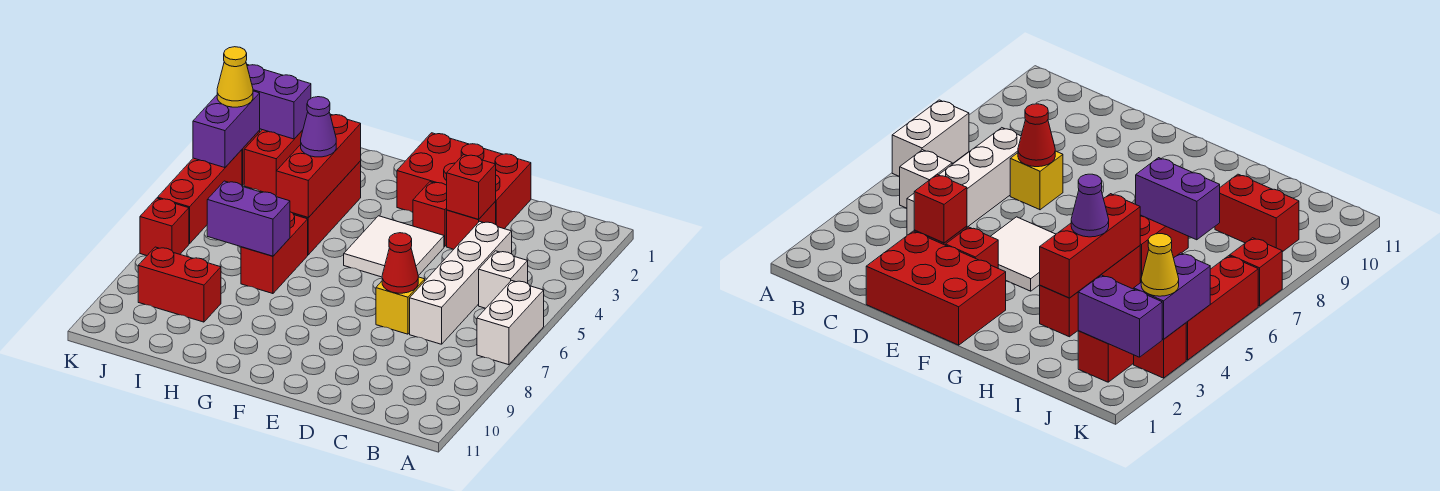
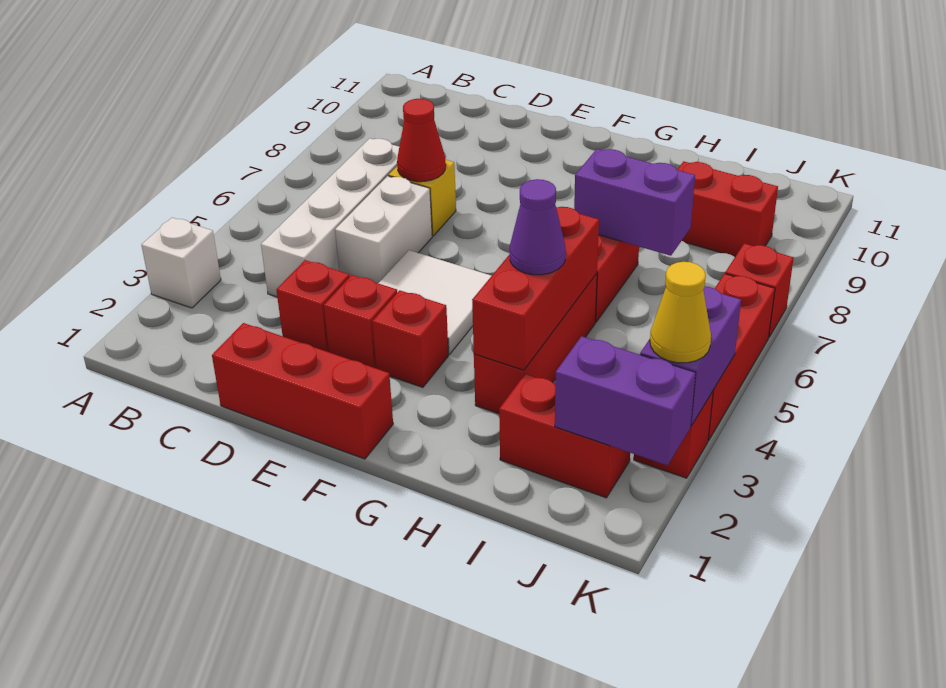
white 1x2 brick [477,280,544,365] -> white 1x2 brick moved to [335,176,432,283]
white 1x1 brick [479,251,528,308] -> white 1x1 brick moved to [142,218,221,308]
red 2x3 brick [397,133,531,229] -> red 1x3 brick [212,323,393,459]
red 1x1 brick [447,154,496,219] -> red 1x1 brick moved to [372,290,449,388]
red 1x2 brick [244,130,303,196] -> red 1x2 brick turned to [499,374,630,498]

